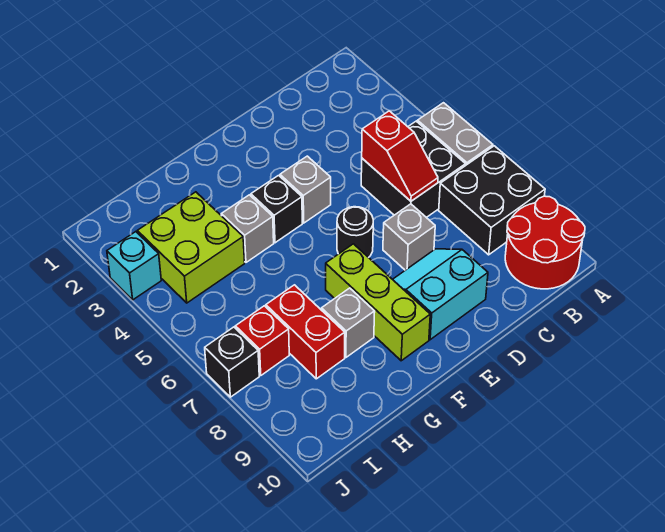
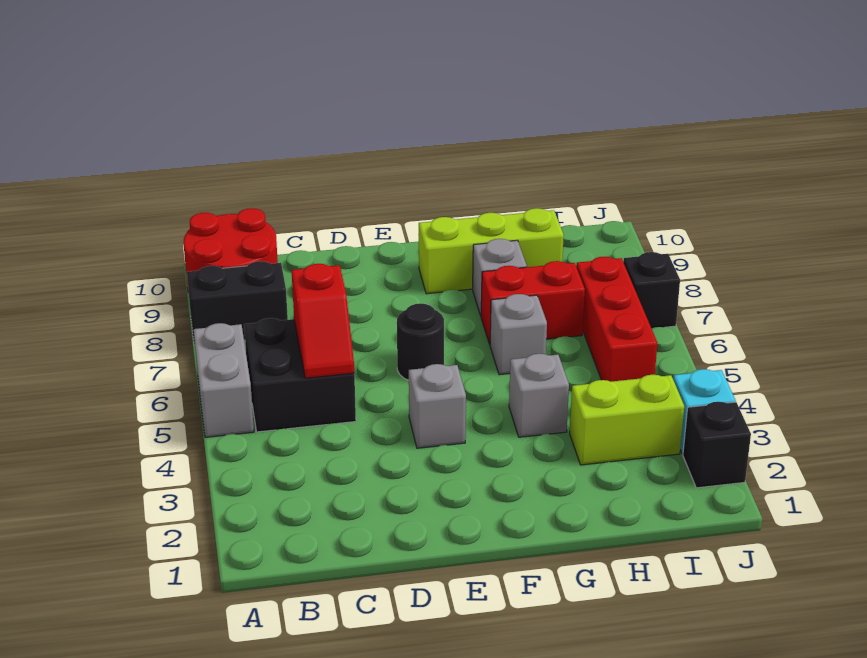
black 2x2 brick [439,146,545,255] -> black 1x2 brick [187,261,288,345]
red 1x2 slope [362,111,438,201] -> red 1x2 slope turned to [292,264,354,378]
grey 1x1 brick [383,204,435,270] -> grey 1x1 brick moved to [490,294,547,375]
cyan 2x2 slope [393,249,488,340] -> none
black 1x1 brick [251,176,302,243] -> black 1x1 brick moved to [683,402,751,488]
lime 1x3 brick [326,244,430,361] -> lime 1x3 brick turned to [419,208,564,294]
lime 2x2 brick [137,192,245,303] -> lime 1x2 brick [570,375,684,465]
red 1x2 brick [266,285,345,379] -> red 1x2 brick turned to [481,261,585,344]
red 1x1 brick [235,306,289,375] -> red 1x3 brick [577,257,657,382]

